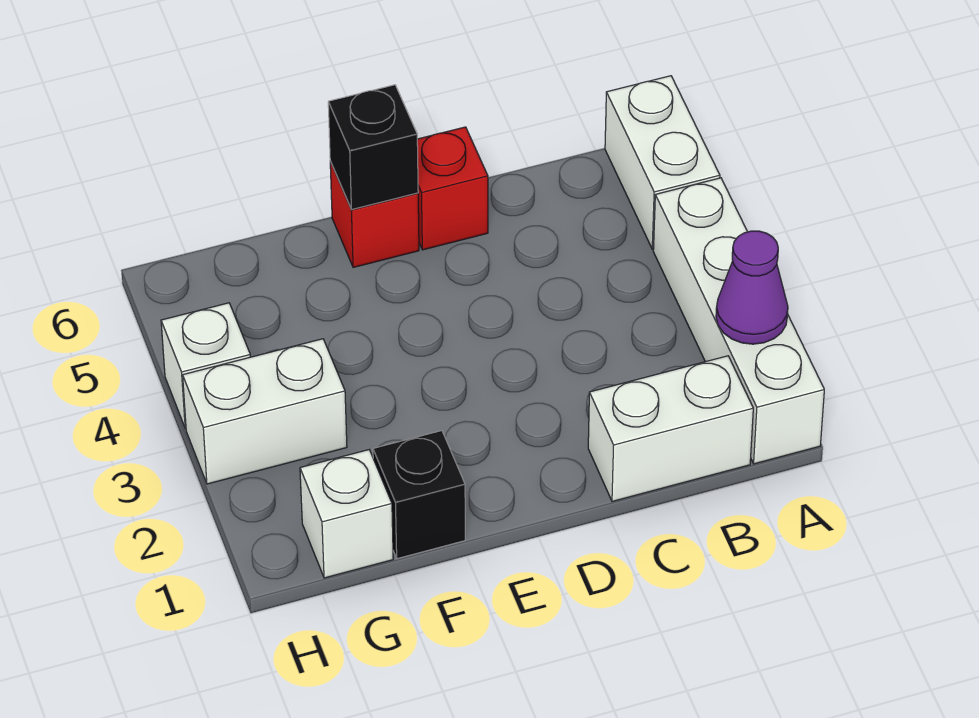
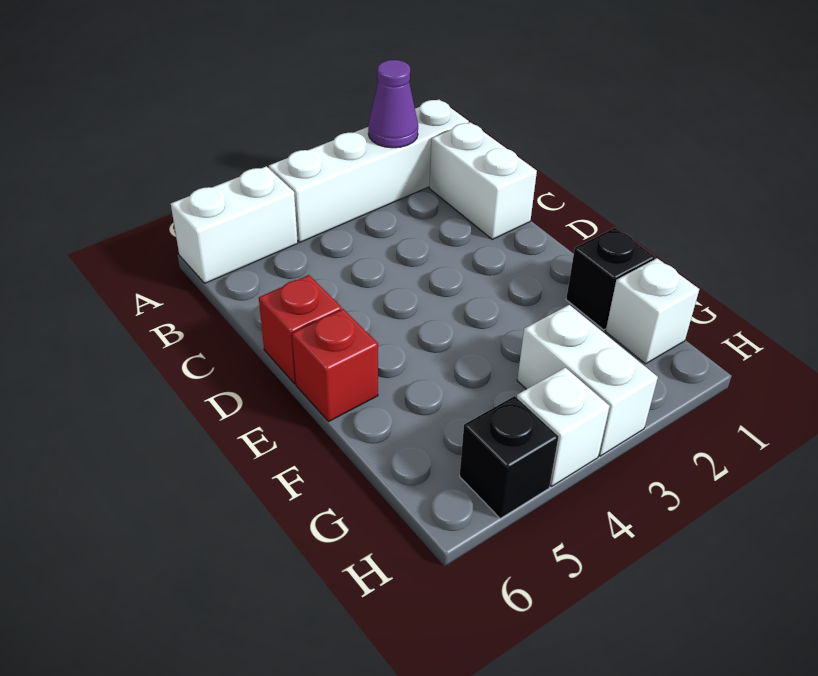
black 1x1 brick [328,85,418,210] -> black 1x1 brick moved to [460,396,558,518]

